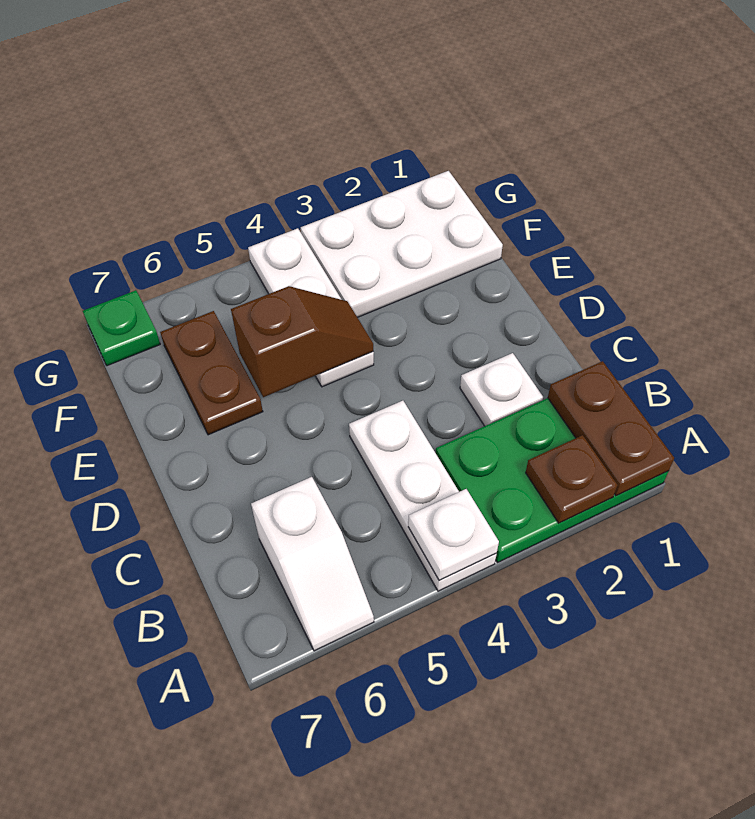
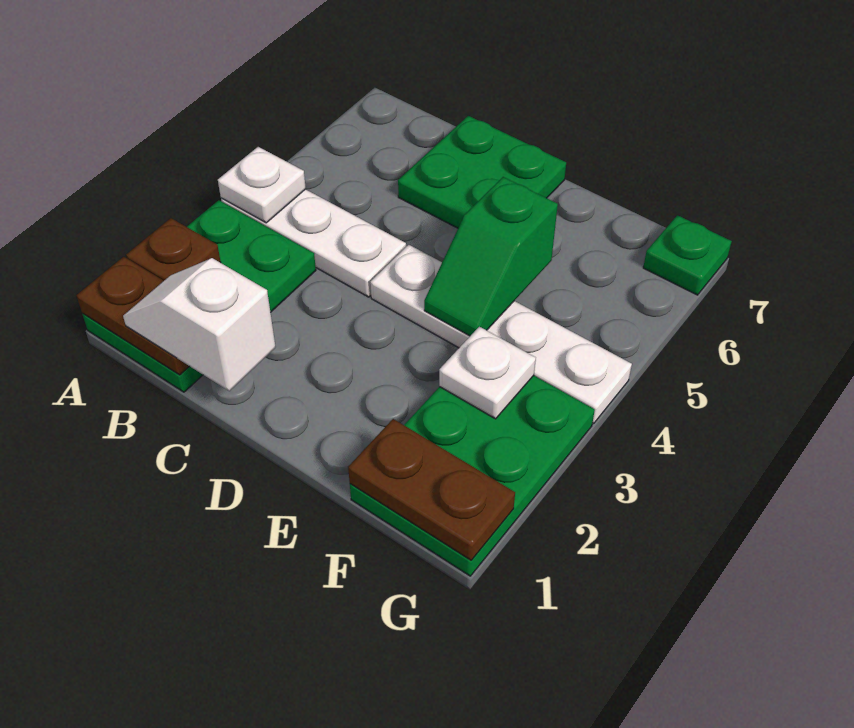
white 1x2 slope [251,477,374,651] -> white 1x2 slope moved to [123,258,276,391]
white 1x1 plate [460,353,543,426] -> white 1x1 plate moved to [439,327,536,419]
none -> green 2x2 plate [398,116,566,228]
white 1x3 plate [248,228,374,387] -> white 1x4 plate [370,245,632,424]
brown 1x2 slope [231,286,373,397] -> green 1x2 slope [424,177,558,336]
brown 1x2 plate [160,311,263,435] -> brown 1x2 plate moved to [348,419,515,560]
white 2x3 plate [301,171,503,317] -> green 2x3 plate [350,376,595,576]

